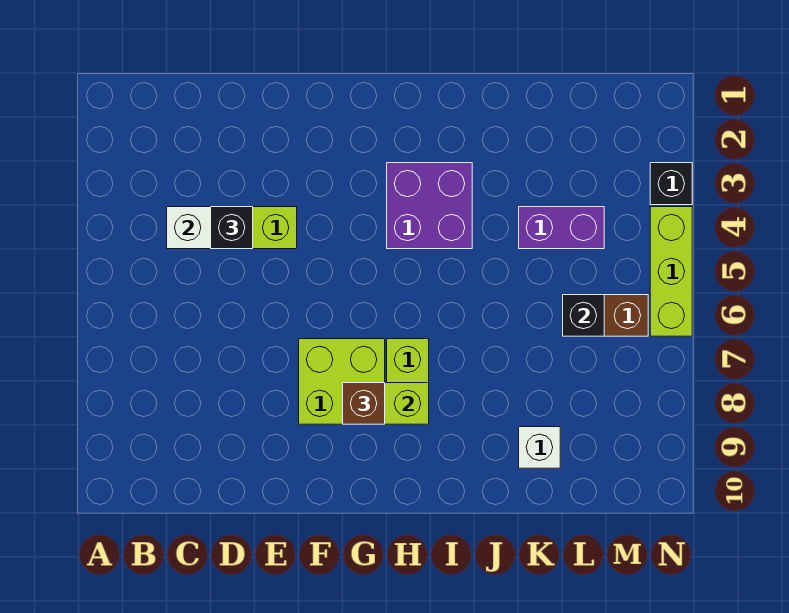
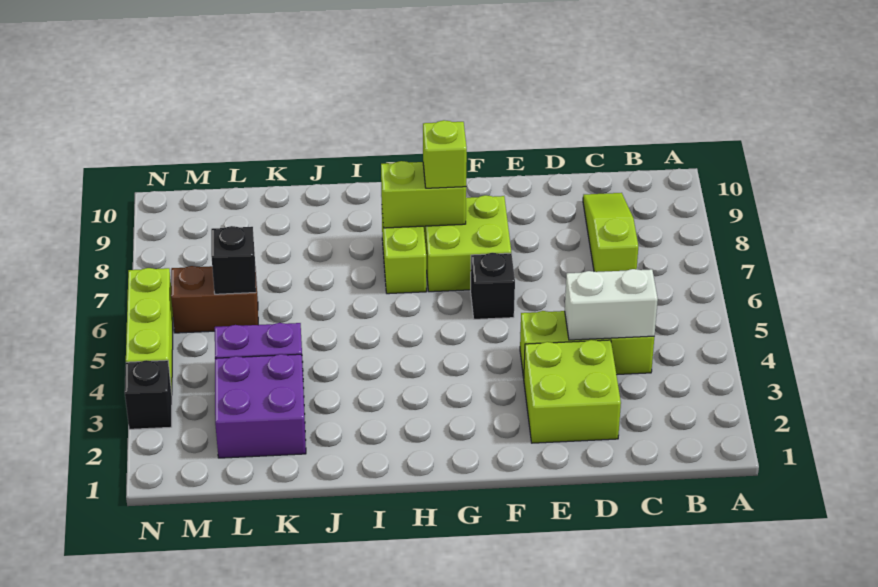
none -> lime 1x3 slope [583,193,638,272]
none -> lime 2x2 brick [524,340,621,443]
black 1x1 brick [211,207,253,249] -> black 1x1 brick moved to [471,253,515,319]
brown 1x1 brick [343,383,385,424] -> lime 1x1 brick [423,120,467,188]
purple 2x2 brick [387,163,472,249] -> purple 2x2 brick moved to [215,354,306,458]
white 1x1 brick [519,427,560,468] -> none

